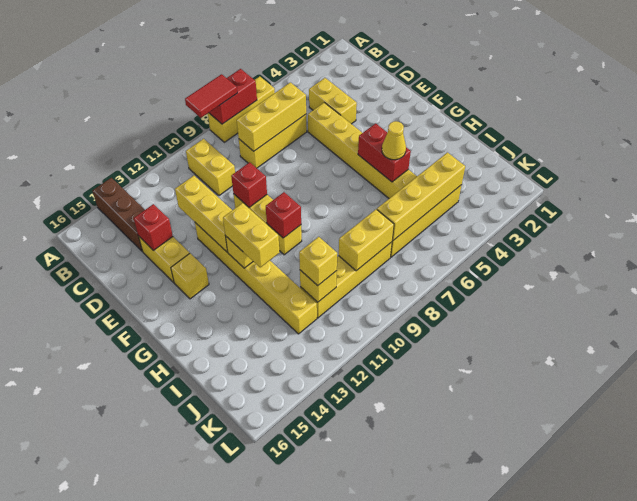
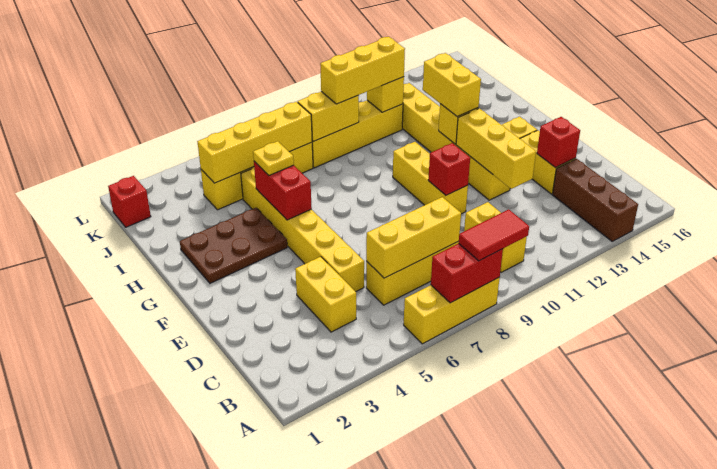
none -> brown 2x3 plate [180,208,287,283]
red 1x1 brick [266,192,301,238] -> red 1x1 brick moved to [108,176,151,227]
yellow 1x1 cone [382,121,406,160] -> yellow 1x1 plate [253,141,294,175]
yellow 1x1 brick [299,237,337,286] -> yellow 1x3 brick [320,37,405,104]

